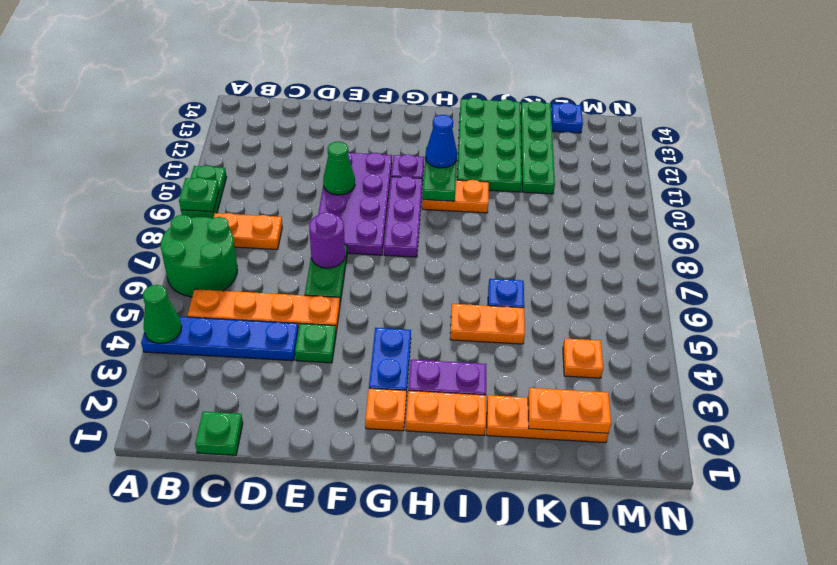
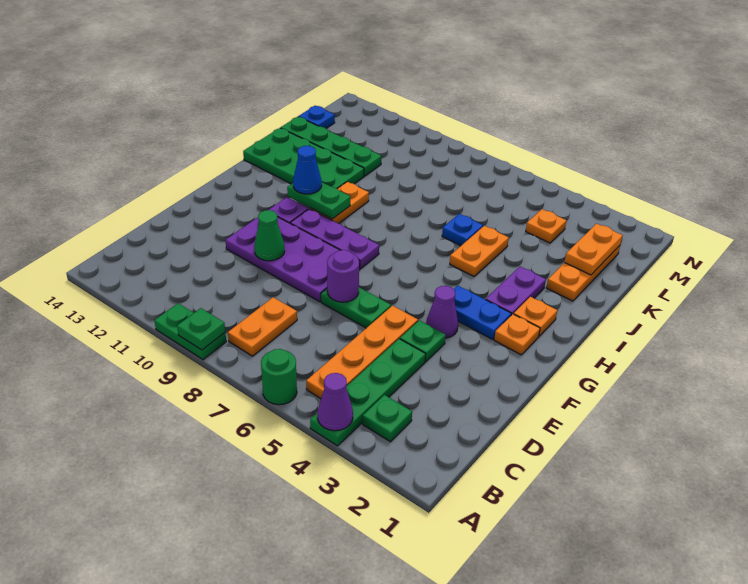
blue 1x4 plate [141,317,298,361] -> green 1x4 plate [310,339,426,446]
green 1x1 cone [143,285,182,343] -> purple 1x1 cone [317,373,353,431]
green 2x2 round brick [161,215,238,297] -> green 1x1 round brick [261,349,297,405]
green 1x1 plate [195,412,243,455] -> green 1x1 plate moved to [363,395,412,442]
none -> purple 1x1 cone [426,286,458,338]
orange 1x2 plate [406,391,486,435] -> orange 1x1 plate [514,297,557,336]

